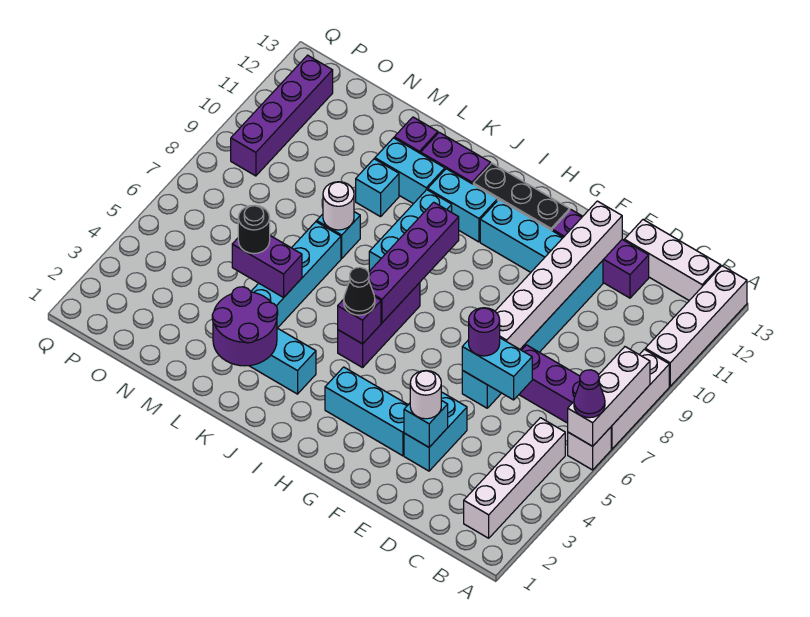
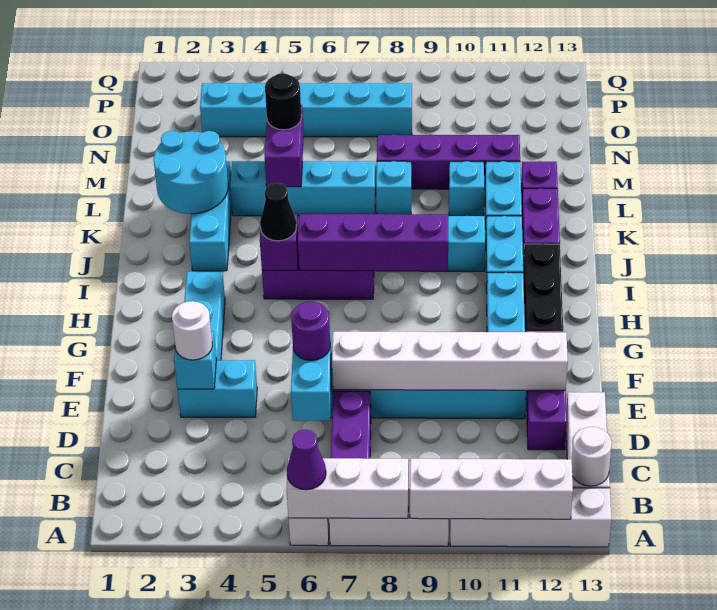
white 1x4 brick [464,418,565,538] -> white 1x4 brick moved to [410,459,573,519]
purple 2x2 round brick [212,287,278,366] -> cyan 2x2 round brick [154,131,228,214]
white 1x1 round brick [323,182,354,230] -> white 1x1 round brick moved to [572,427,612,486]
none -> cyan 1x6 brick [200,83,412,137]
purple 1x4 brick [231,55,333,176] -> purple 1x4 brick moved to [377,134,520,189]

